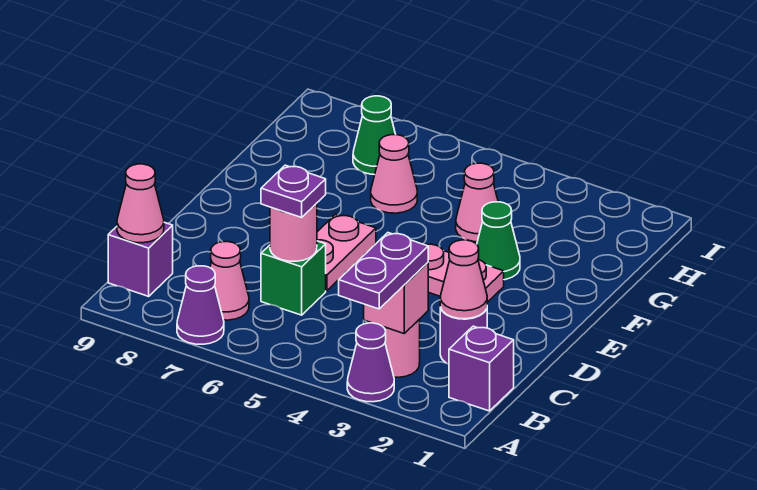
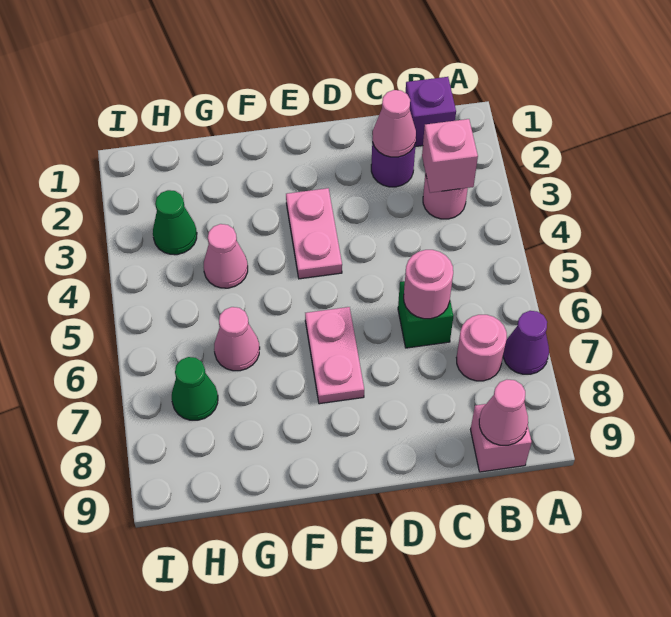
purple 1x1 cone [347,323,394,402] -> none
purple 1x2 plate [339,233,428,309] -> none
pink 1x1 cone [210,242,249,320] -> pink 1x1 round brick [456,315,507,381]
purple 1x1 brick [108,222,173,296] -> pink 1x1 brick [471,404,532,472]
purple 1x1 plate [261,165,326,217] -> none
pink 1x2 plate [317,214,376,291] -> pink 1x2 plate turned to [305,307,364,404]
green 1x1 cone [477,202,520,280] -> green 1x1 cone moved to [153,190,197,255]

